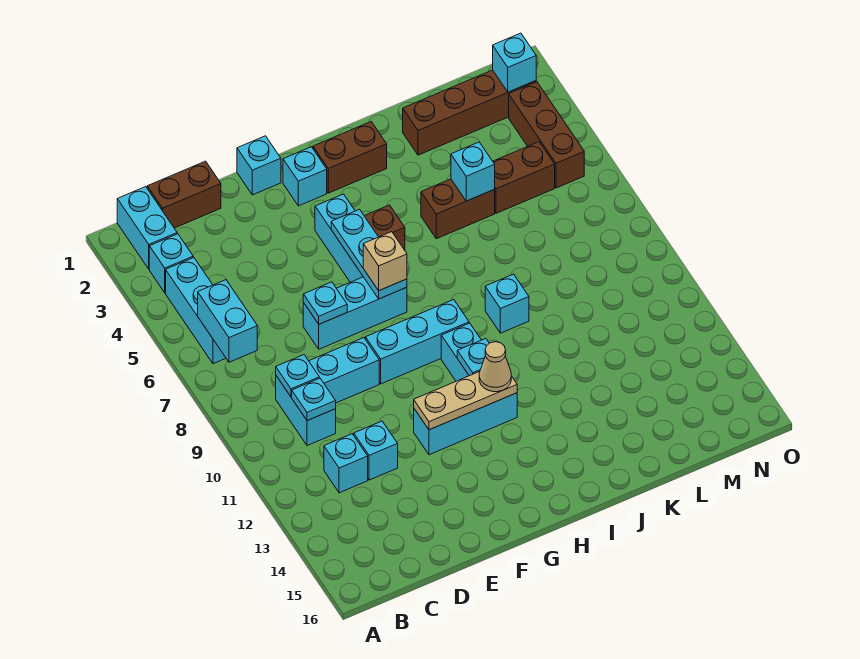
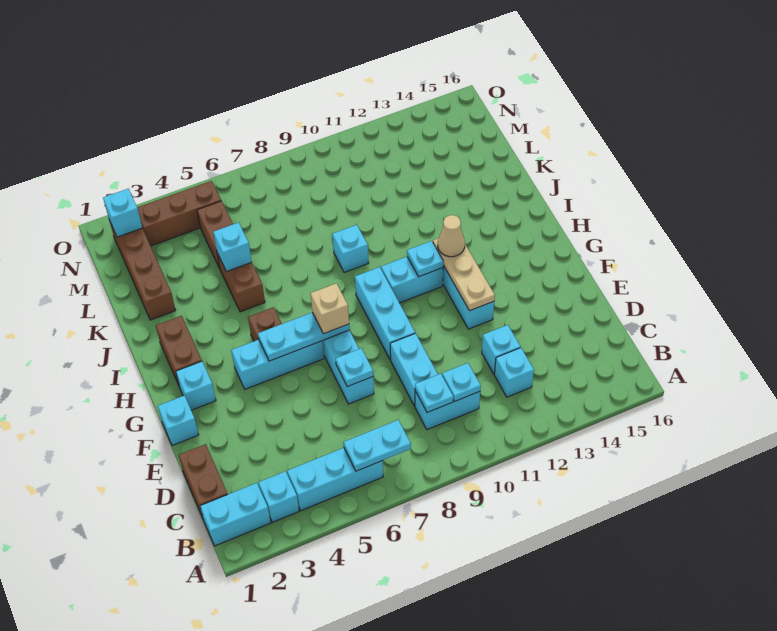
cyan 1x2 brick [198,280,257,362] -> cyan 1x2 plate [344,420,411,471]

